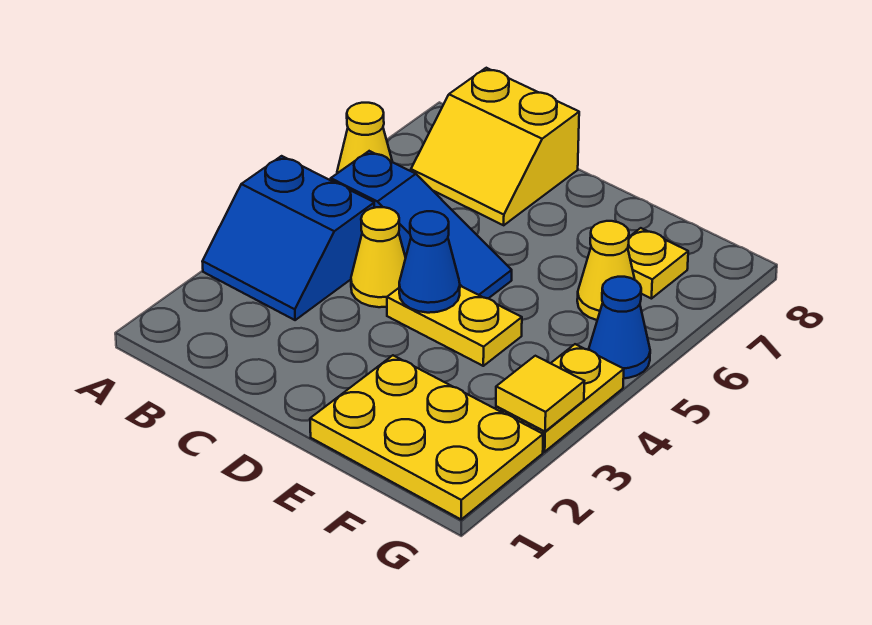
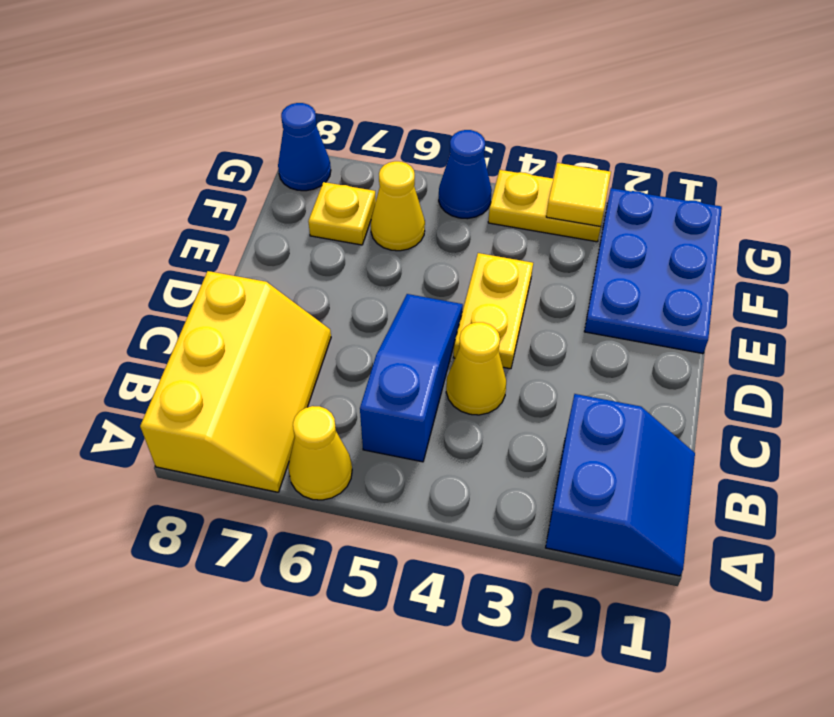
blue 2x2 slope [202,156,374,320] -> blue 2x2 slope moved to [546,394,695,576]
yellow 2x2 slope [411,68,579,225] -> yellow 2x3 slope [140,271,331,492]
blue 1x1 cone [399,211,460,313] -> blue 1x1 cone moved to [278,103,331,191]
yellow 2x3 plate [310,355,543,519] -> blue 2x3 plate [584,188,722,354]

